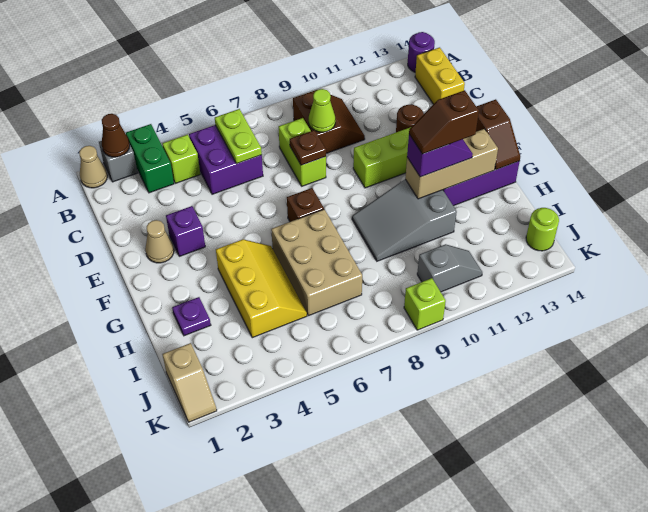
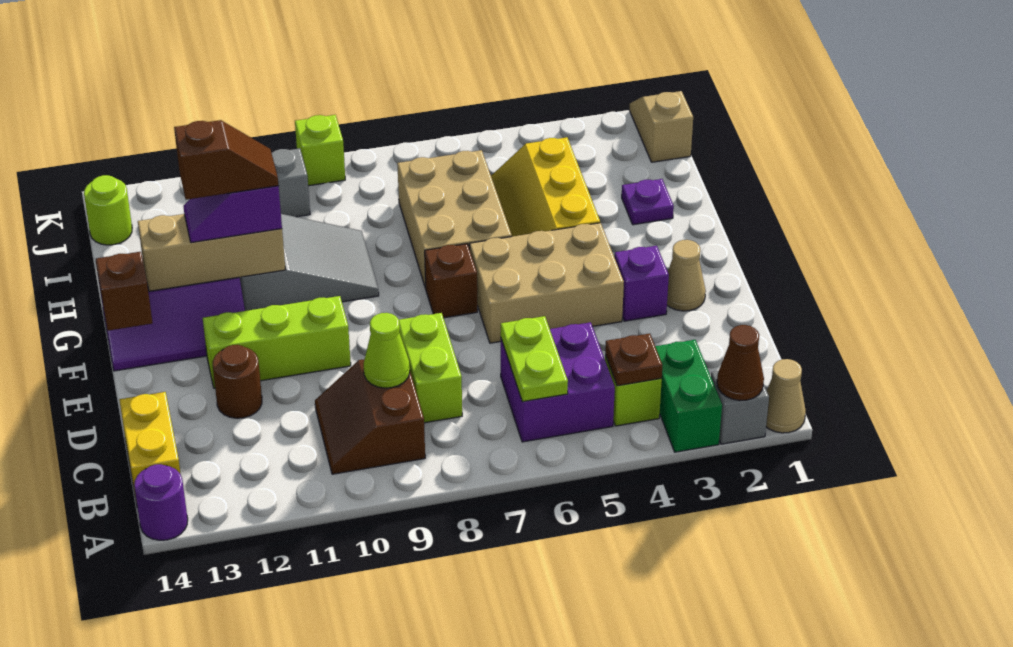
brown 1x1 plate [290,130,326,165] -> brown 1x1 plate moved to [605,334,662,386]
none -> tan 2x3 brick [470,223,624,343]

